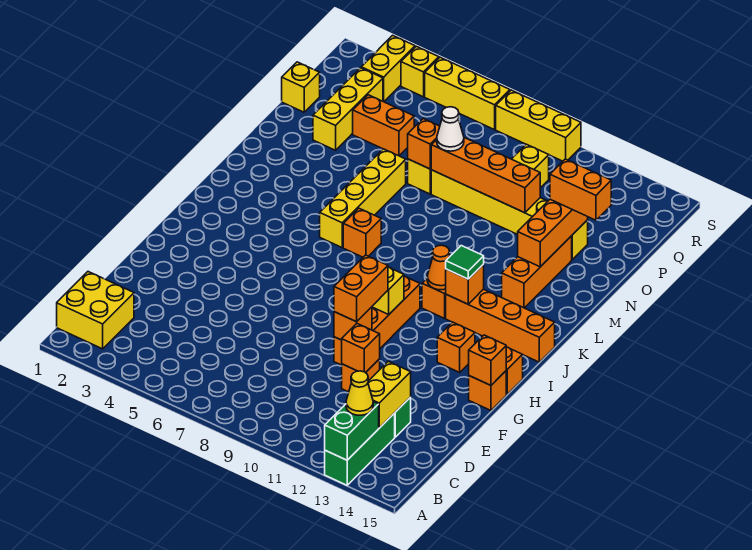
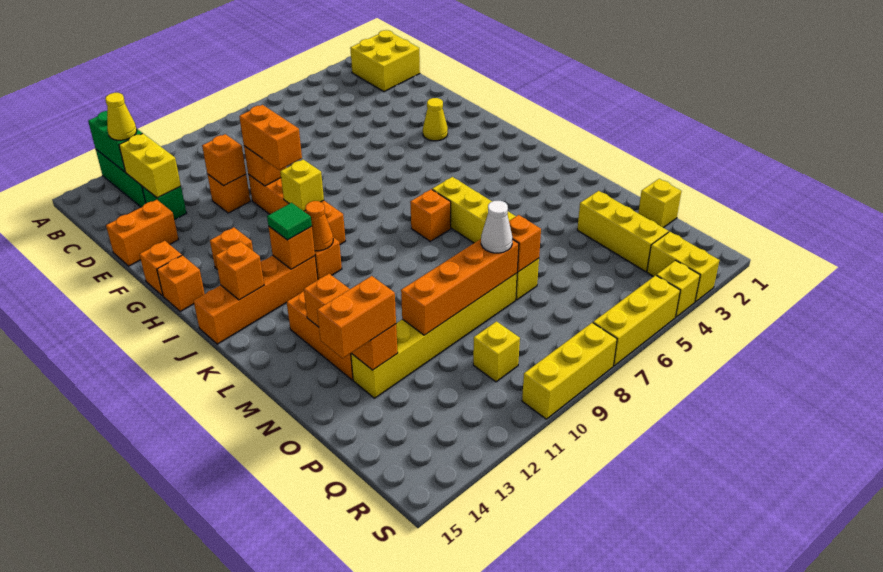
none -> yellow 1x1 cone [423,98,448,141]
orange 1x1 brick [469,335,506,385] -> orange 1x1 brick moved to [215,242,264,300]
orange 1x2 brick [353,95,414,156] -> orange 1x2 brick moved to [106,200,179,266]

